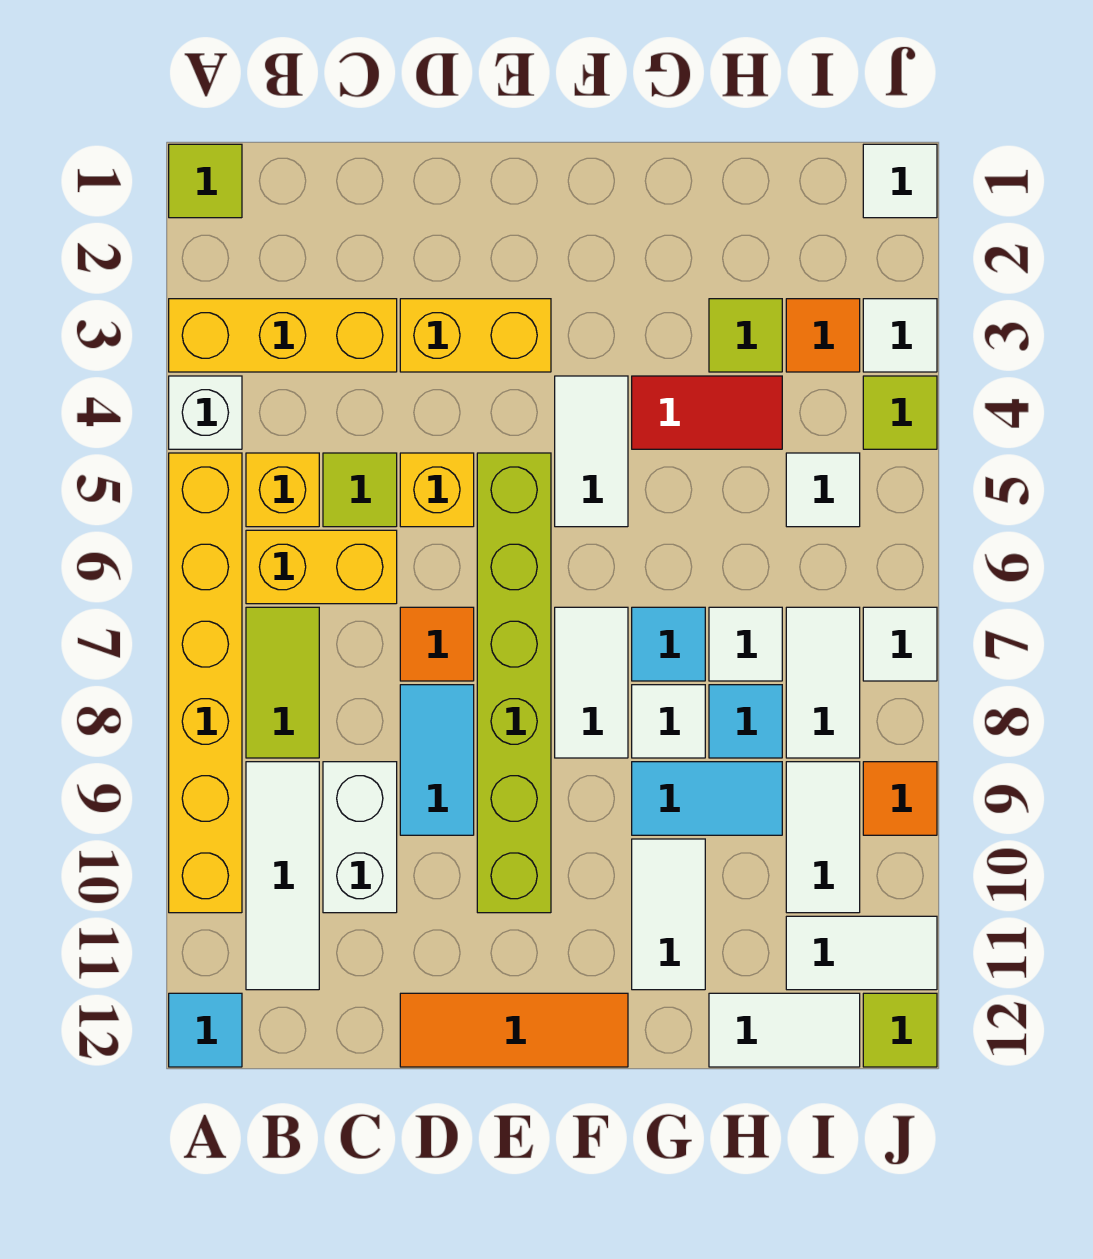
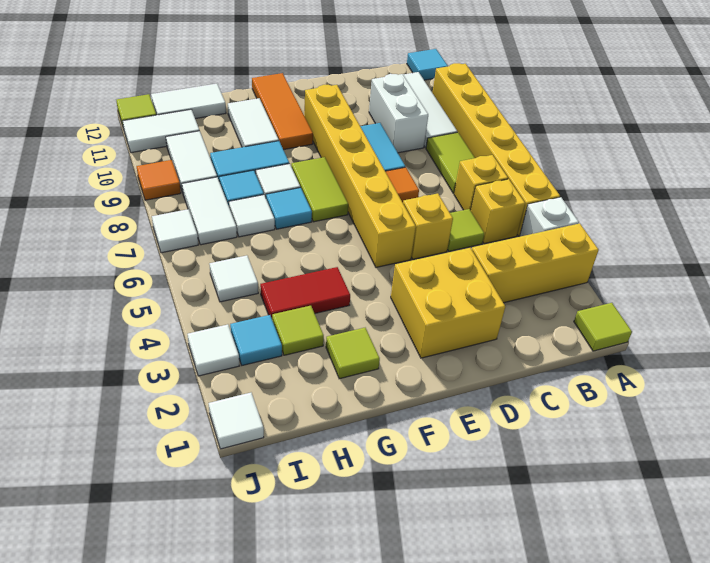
yellow 1x2 brick [246,530,397,604] -> yellow 1x1 brick [454,155,508,210]
yellow 1x2 brick [400,299,551,372] -> yellow 2x2 brick [391,248,505,358]
orange 1x3 tile [400,993,628,1067] -> orange 1x3 tile turned to [252,73,313,150]
lime 1x6 brick [477,453,551,913] -> yellow 1x6 brick [304,85,416,267]
white 1x2 tile [555,376,628,527] -> none
white 1x2 tile [555,607,628,758] -> lime 1x2 tile [291,157,348,222]
orange 1x1 tile [786,299,860,372] -> cyan 1x1 tile [230,315,282,365]
lime 1x1 tile [863,376,937,449] -> lime 1x1 tile moved to [326,328,380,379]

